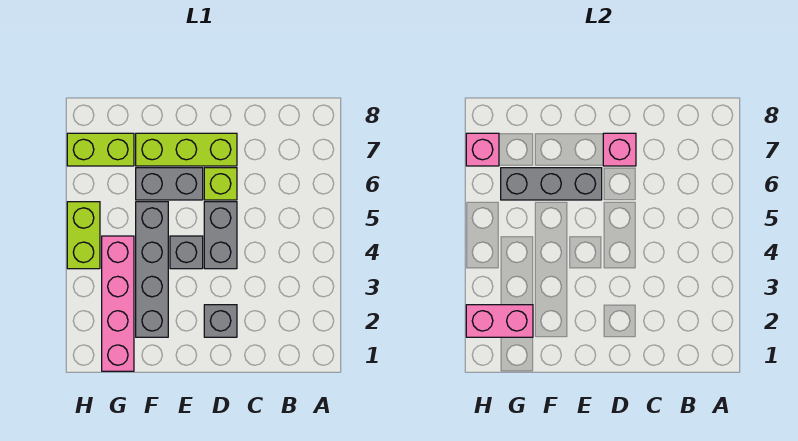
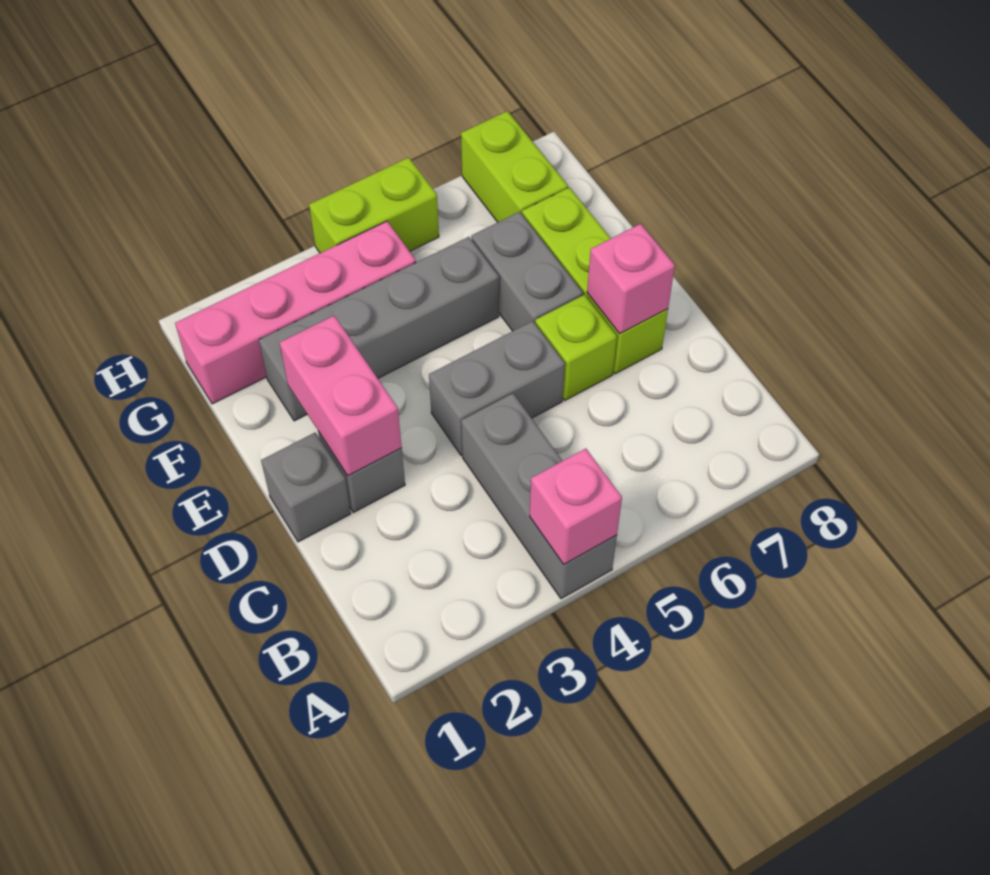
grey 1x1 brick [170,236,203,269] -> grey 1x1 brick moved to [261,433,351,542]
grey 1x3 brick [501,168,602,200] -> grey 1x3 brick moved to [461,393,617,599]
pink 1x2 brick [466,305,533,337] -> pink 1x2 brick moved to [280,316,402,476]
pink 1x1 brick [466,133,499,166] -> pink 1x1 brick moved to [530,449,622,564]

